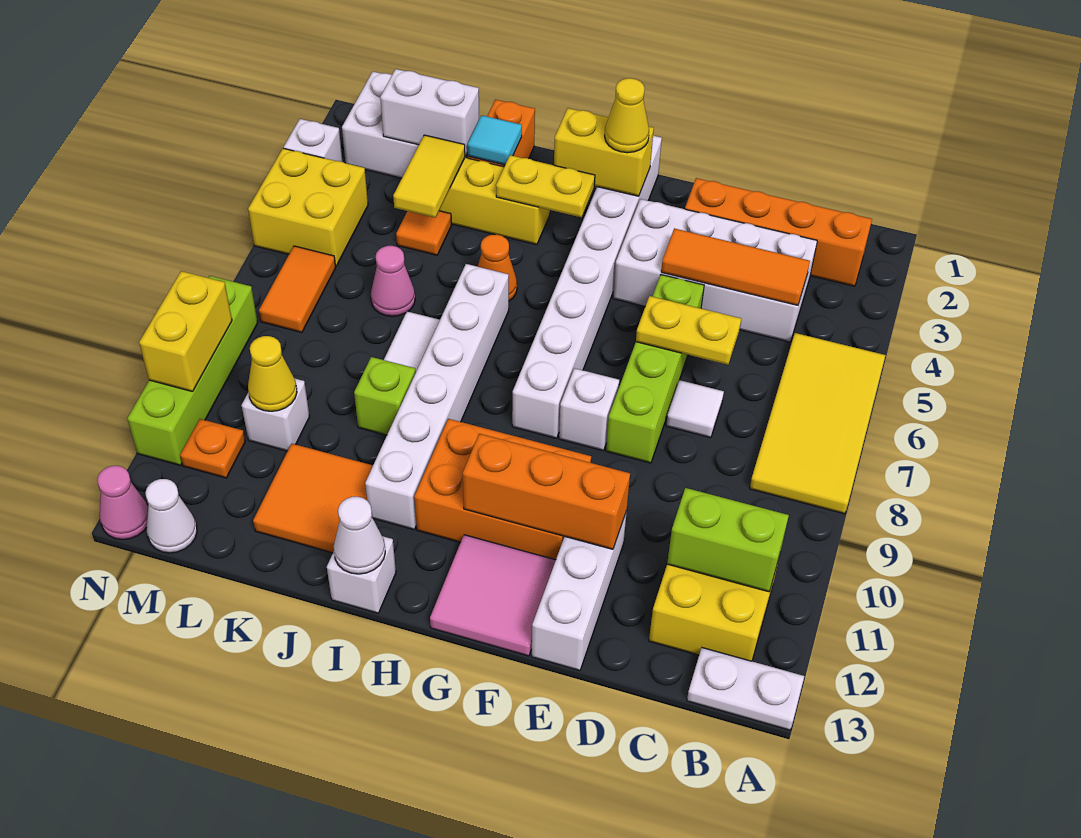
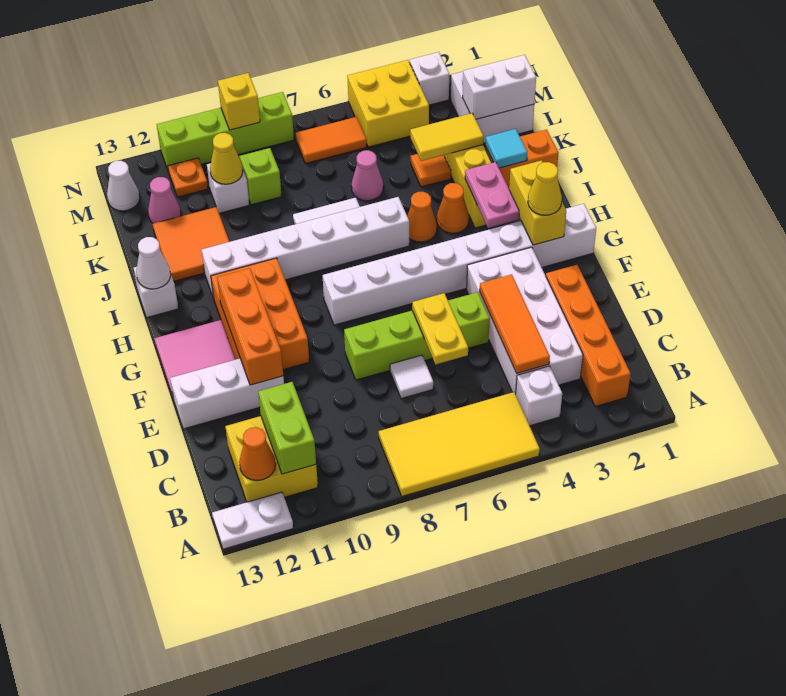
white 1x2 plate [687,648,804,730] -> white 1x2 plate turned to [212,492,293,549]
none -> orange 1x1 cone [239,427,276,481]
white 1x1 brick [559,368,619,451] -> white 1x1 brick moved to [516,366,562,426]
yellow 1x2 plate [496,155,595,217] -> pink 1x2 plate [465,162,519,228]
none -> orange 1x1 cone [437,183,469,233]
lime 1x1 brick [354,357,416,435] -> lime 1x1 brick moved to [239,148,282,205]
white 1x2 brick [380,69,479,156] -> white 1x2 brick turned to [462,55,536,119]
yellow 1x2 brick [139,271,232,392] -> yellow 1x1 brick [218,73,260,130]
pink 1x1 cone [97,466,148,540] -> pink 1x1 cone moved to [148,177,181,224]

